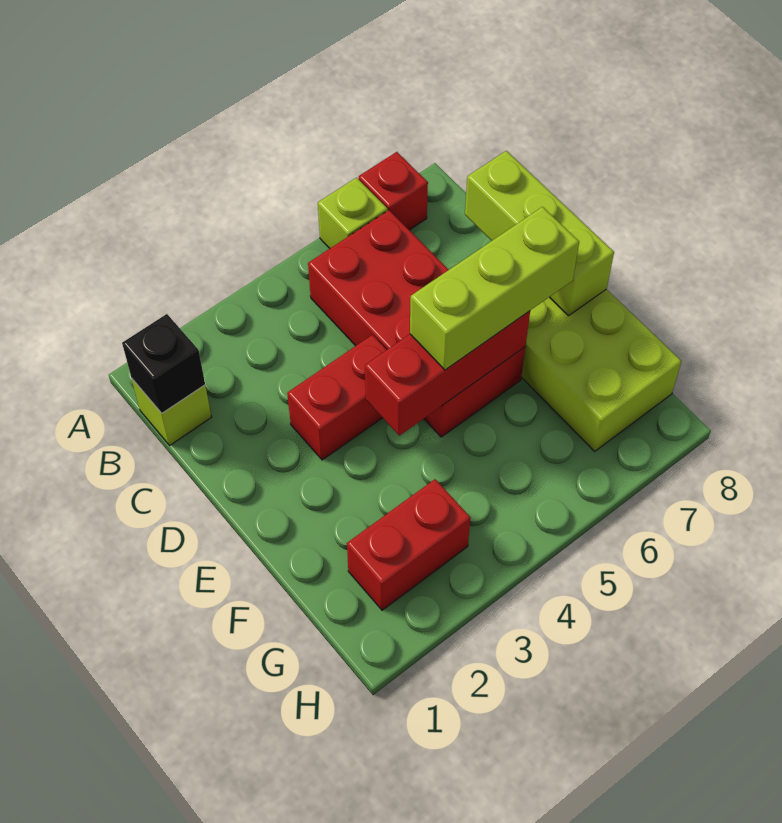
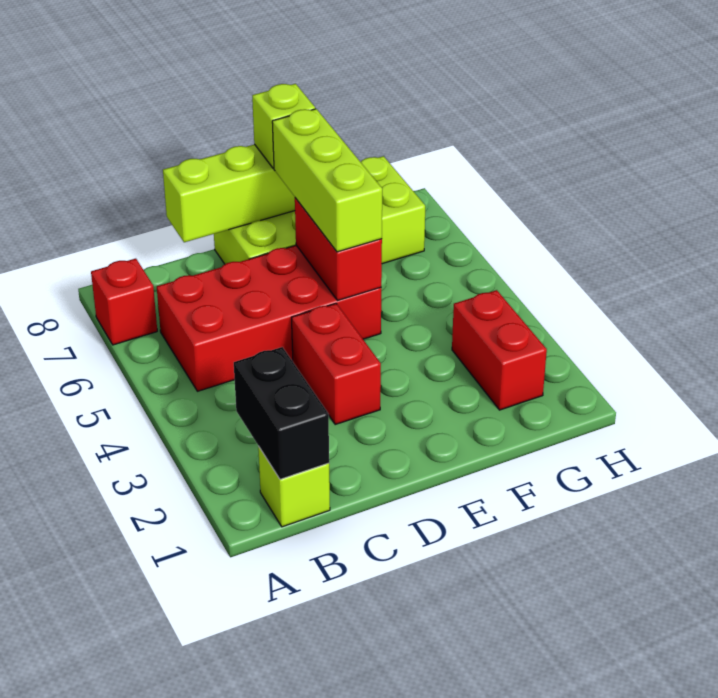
lime 1x1 brick [318,178,388,248] -> lime 1x1 brick moved to [252,84,315,169]
black 1x1 brick [122,314,205,413] -> black 1x2 brick [234,347,329,479]
red 1x3 brick [365,311,530,436] -> red 1x2 brick [295,198,382,301]

